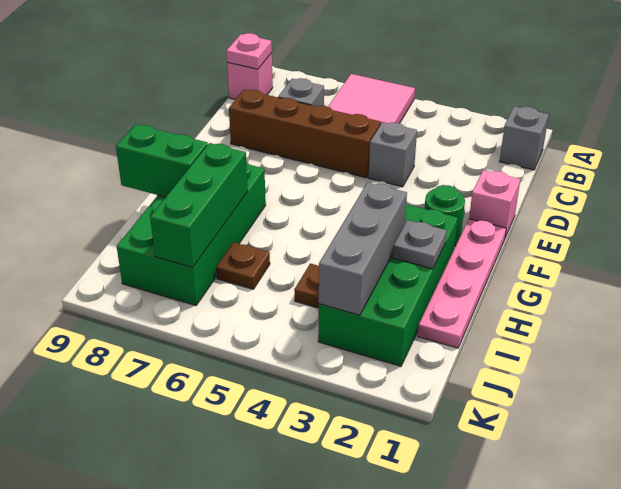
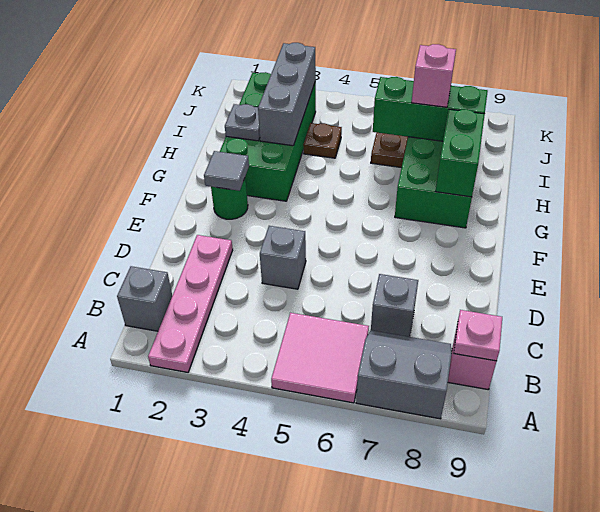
none -> grey 2x2 slope [356,330,451,419]
brown 1x4 brick [229,90,381,178] -> none
pink 1x1 brick [469,170,520,237] -> pink 1x1 brick moved to [412,44,456,107]
pink 1x4 plate [418,219,506,348] -> pink 1x4 plate moved to [148,235,233,372]
none -> grey 1x1 tile [204,151,249,191]
green 1x3 brick [150,143,248,267] -> green 1x3 brick turned to [373,77,488,141]
green 1x2 brick [116,124,208,197] -> green 1x2 brick turned to [436,109,485,197]

